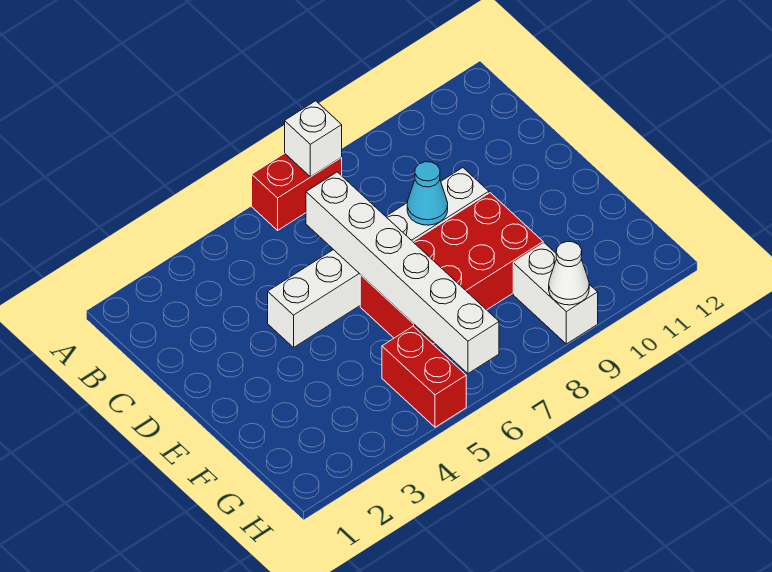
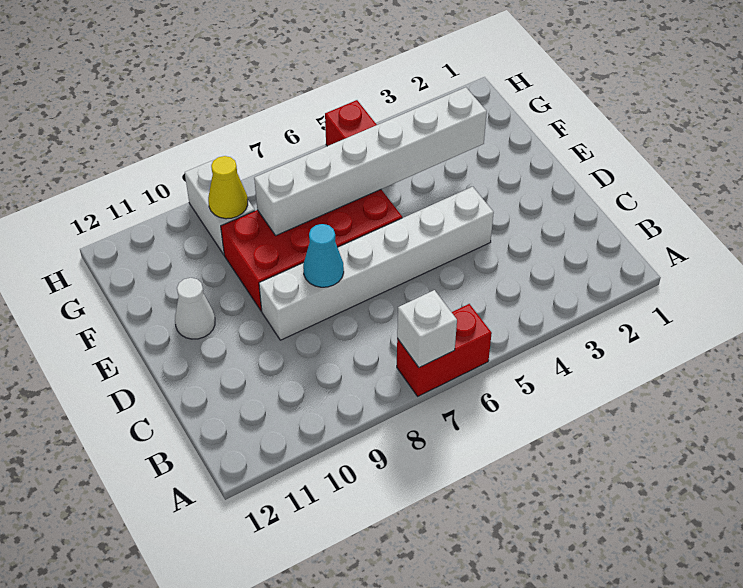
white 1x6 brick [306,172,499,374] -> white 1x6 brick turned to [254,87,487,235]
none -> yellow 1x1 cone [208,156,248,219]
white 1x1 cone [549,242,589,305] -> white 1x1 cone moved to [175,278,215,339]

